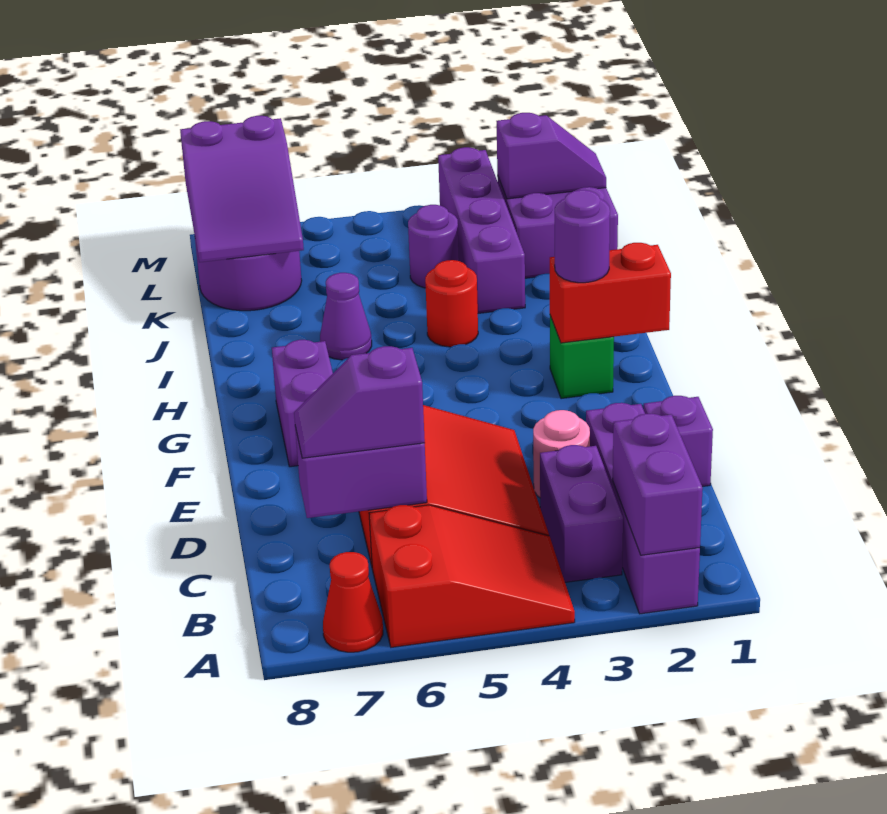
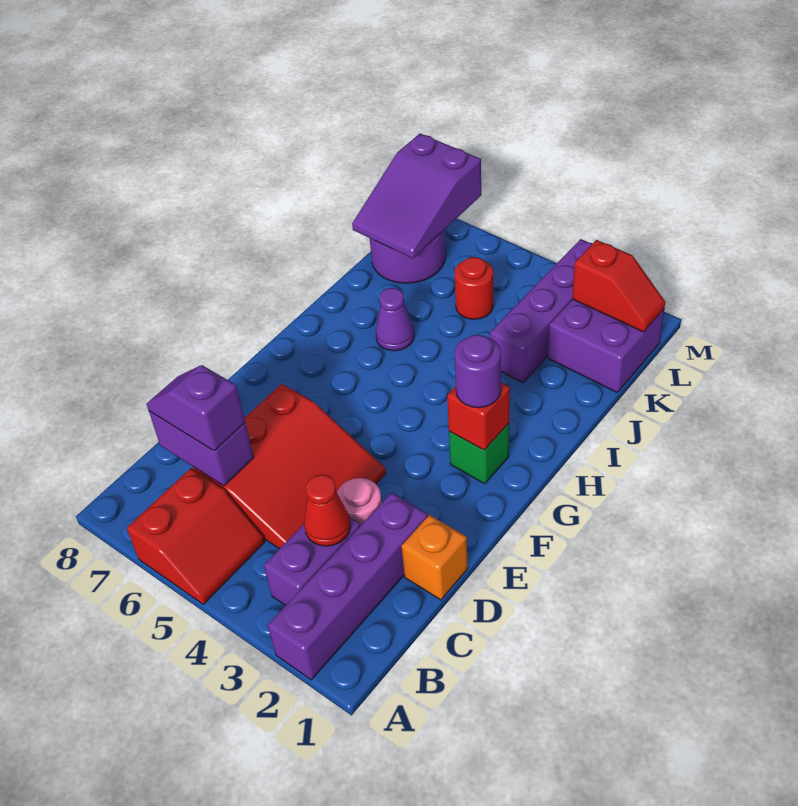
purple 1x2 brick [613,413,703,555] -> none
red 2x3 slope [369,505,575,647] -> red 2x2 slope [127,468,265,604]
red 1x1 cone [323,552,383,652] -> red 1x1 cone moved to [304,475,351,546]
purple 1x1 brick [644,396,713,487] -> orange 1x1 brick [402,515,468,600]
purple 1x2 brick [272,340,333,467] -> none
red 1x2 brick [550,243,671,343] -> red 1x1 brick [447,383,510,450]
red 1x1 round brick [425,260,478,347] -> red 1x1 round brick moved to [455,257,493,319]
purple 1x1 round brick [408,205,459,288] -> none
purple 1x2 slope [497,113,606,199] -> red 1x2 slope [572,240,665,332]

